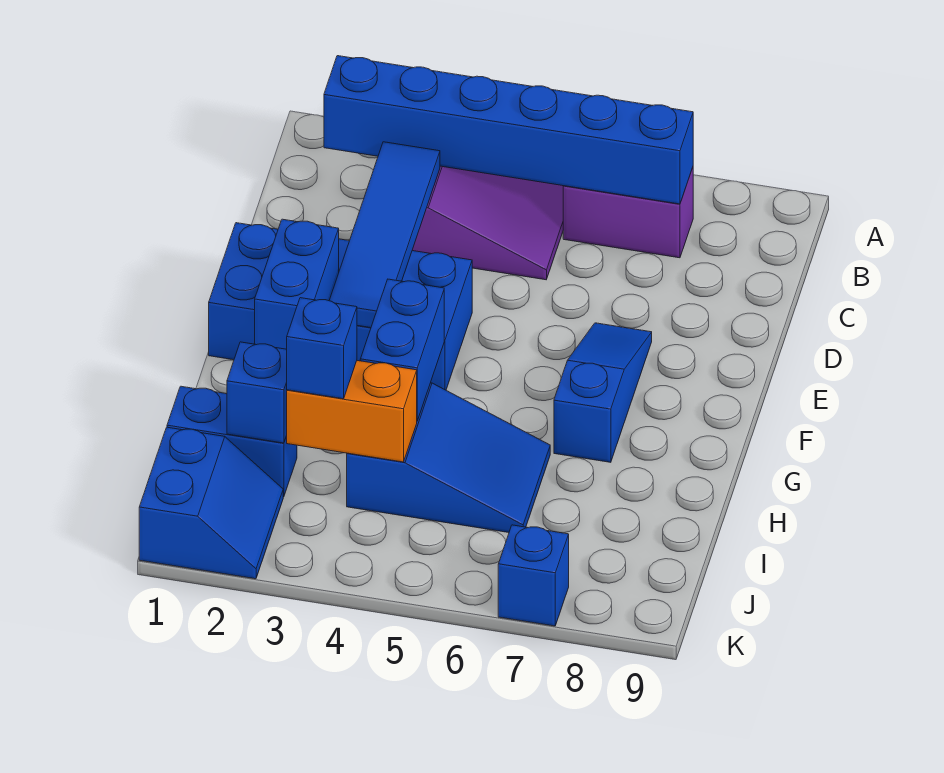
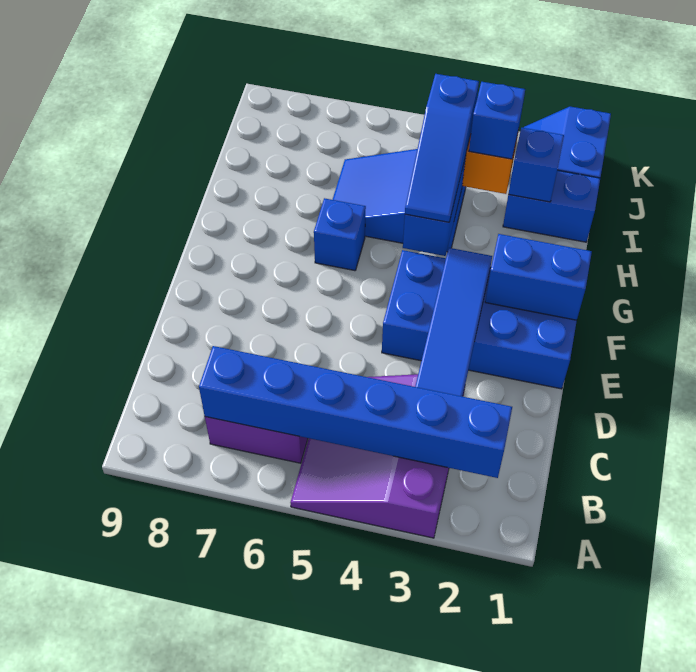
blue 1x3 slope [554,323,652,462] -> blue 1x3 slope moved to [405,74,479,222]
blue 1x2 brick [255,219,339,349] -> blue 1x2 brick turned to [485,234,592,320]
blue 1x1 brick [498,525,569,626] -> blue 1x1 brick moved to [314,198,366,271]

